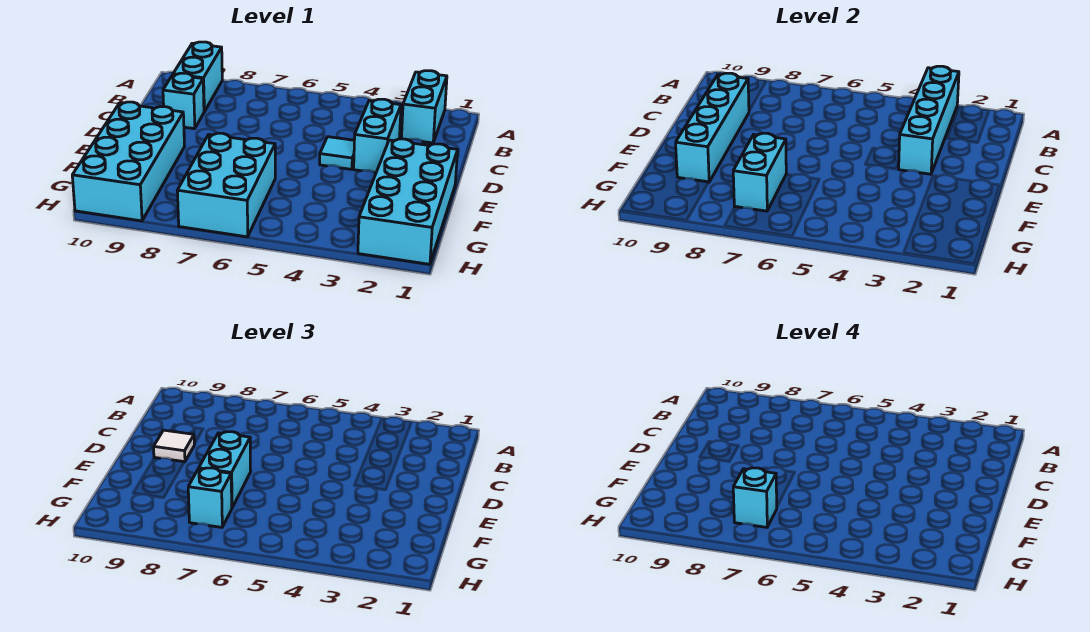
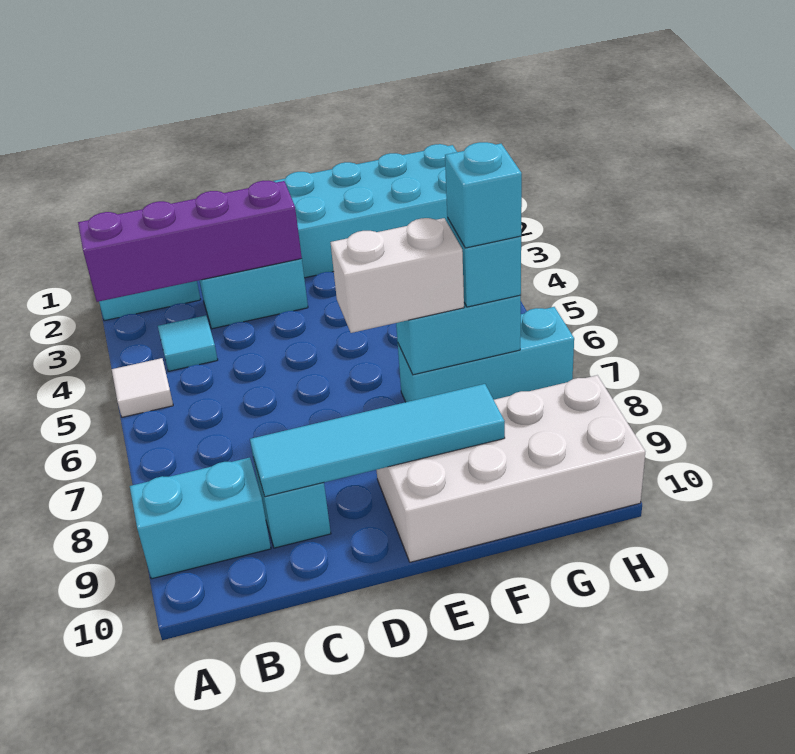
cyan 1x4 brick [898,66,959,174] -> purple 1x4 brick [78,181,302,302]
cyan 1x4 brick [676,73,749,182] -> cyan 1x4 tile [250,384,505,497]
cyan 1x1 tile [320,137,354,169] -> cyan 1x1 tile moved to [158,315,218,371]
white 1x1 tile [154,430,194,462] -> white 1x1 tile moved to [112,358,173,417]
cyan 1x2 brick [199,432,251,507] -> white 1x2 brick [331,218,464,333]
cyan 2x4 brick [72,102,185,221] -> white 2x4 brick [377,375,645,562]
cyan 2x3 brick [177,133,275,237] -> cyan 1x3 brick [398,307,574,402]

